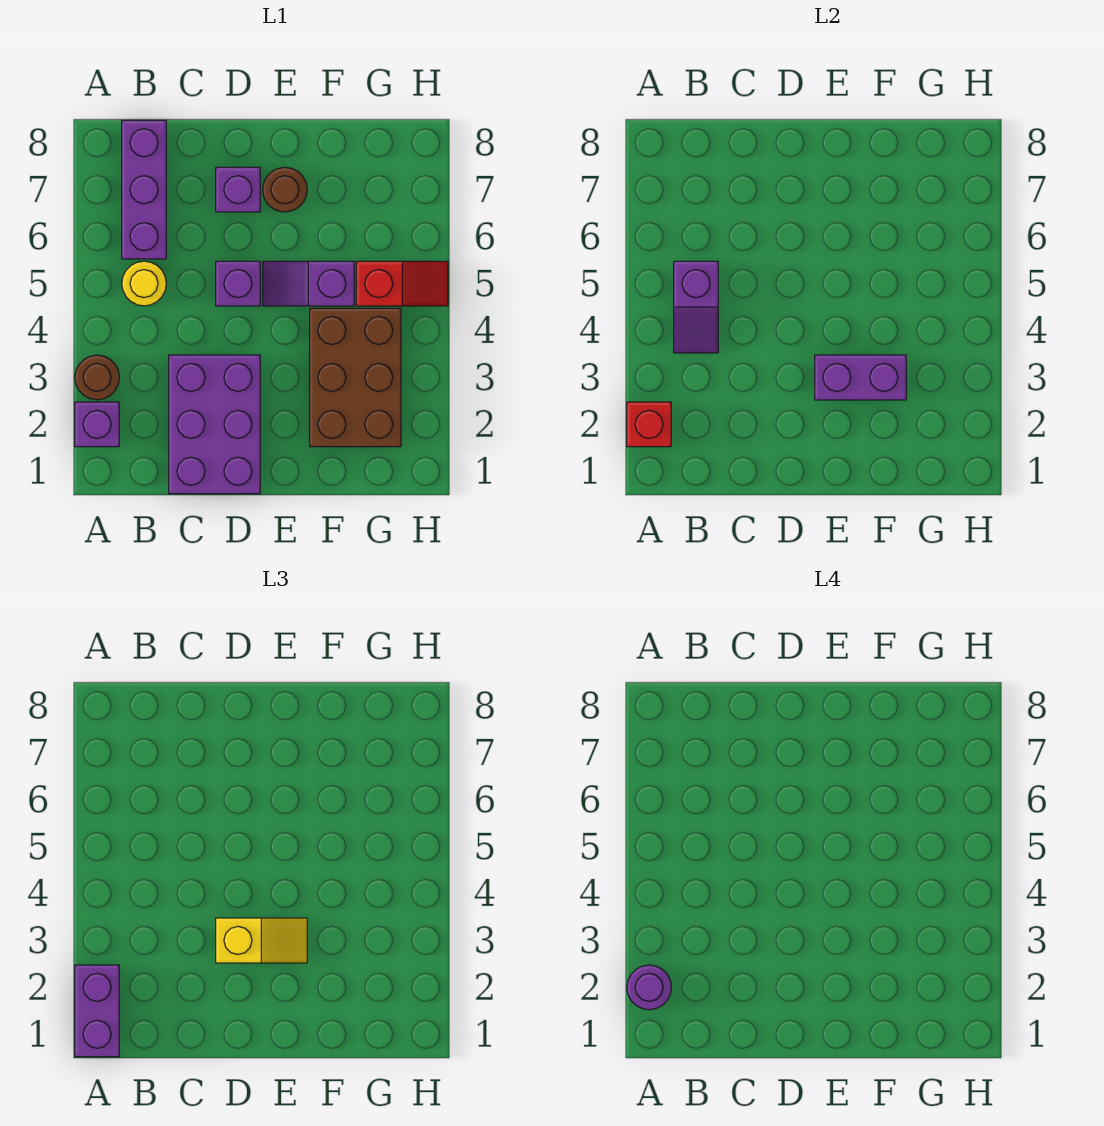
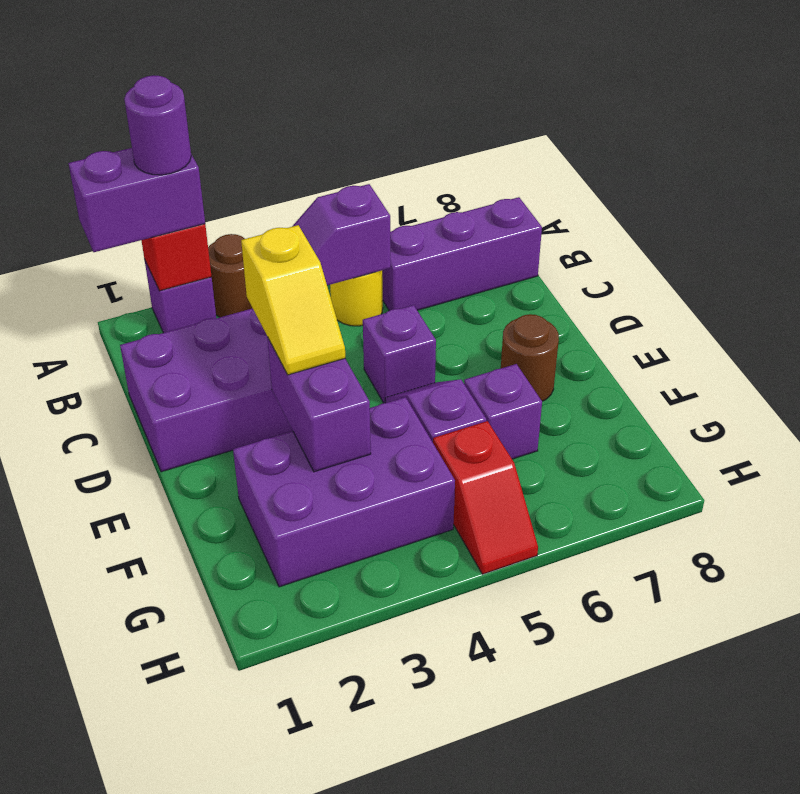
purple 1x1 brick [216,167,260,212] -> purple 1x1 brick moved to [464,364,542,459]
brown 2x3 brick [310,308,401,447] -> purple 2x3 brick [233,397,455,587]

